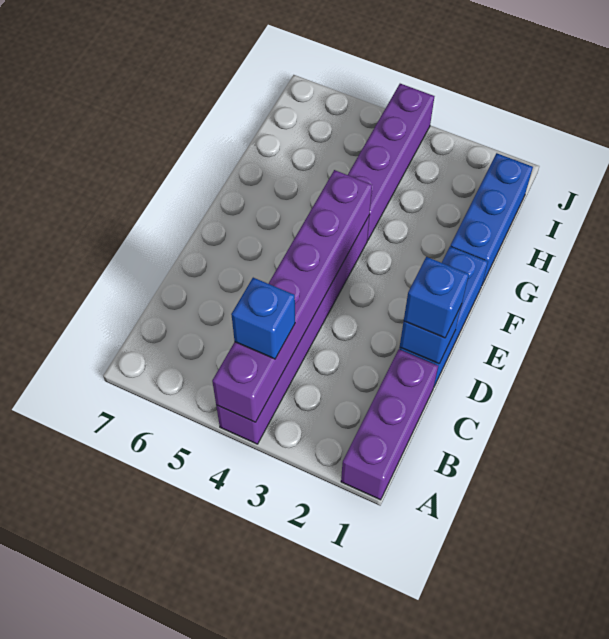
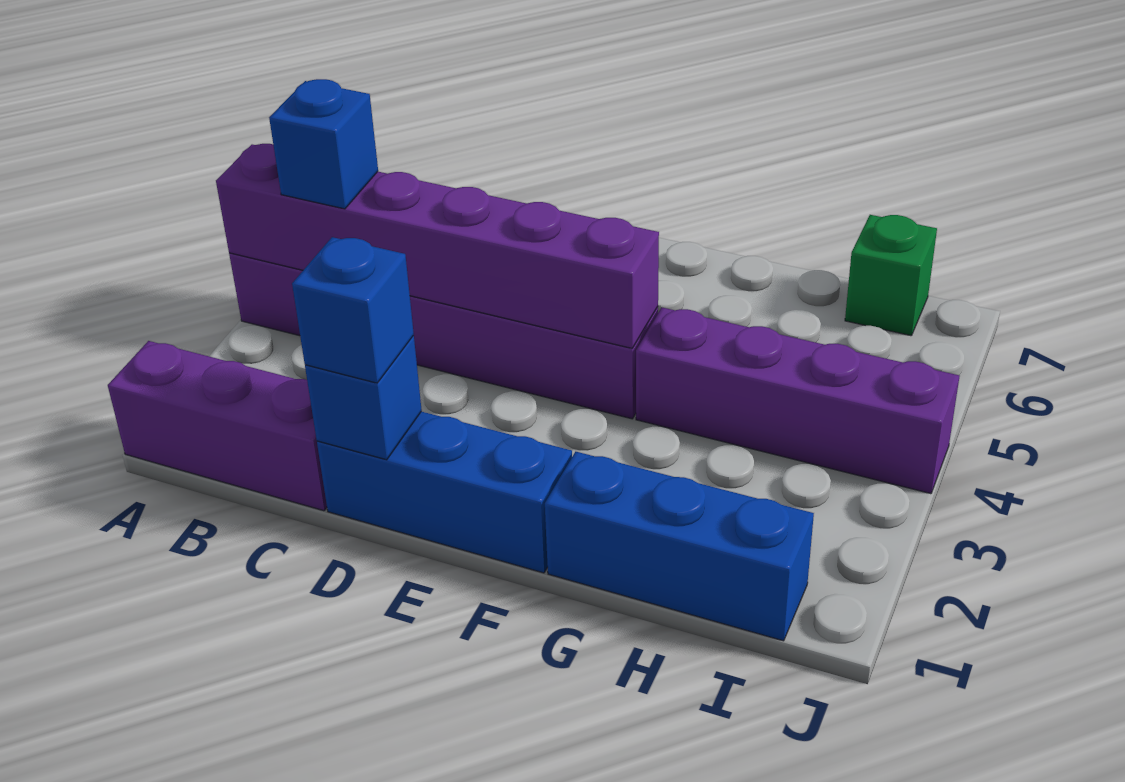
none -> green 1x1 brick [845,215,937,336]

